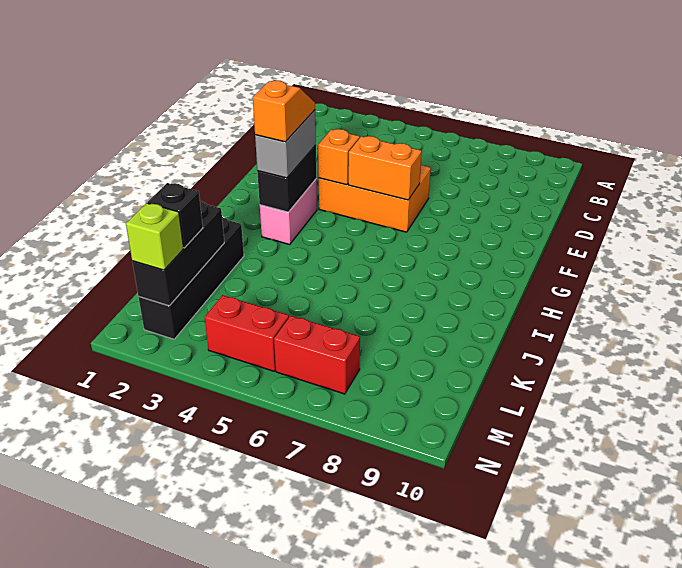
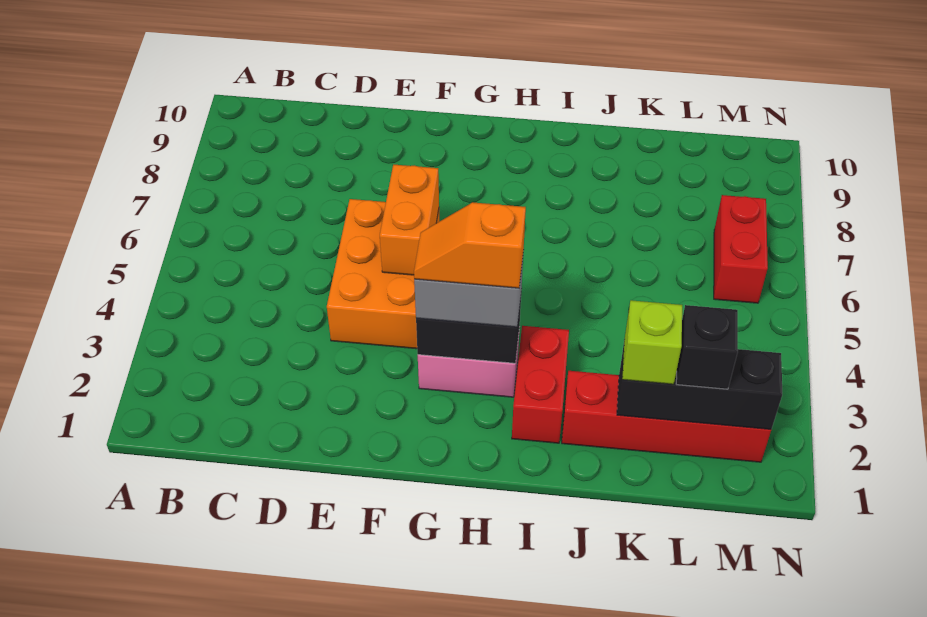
orange 1x1 brick [318,129,360,185] -> none
black 1x4 brick [139,217,244,339] -> red 1x4 brick [562,371,771,462]
lime 1x1 brick [126,203,183,270] -> lime 1x1 brick moved to [622,300,682,384]
red 1x2 brick [205,295,289,371] -> red 1x2 brick moved to [512,326,569,443]

